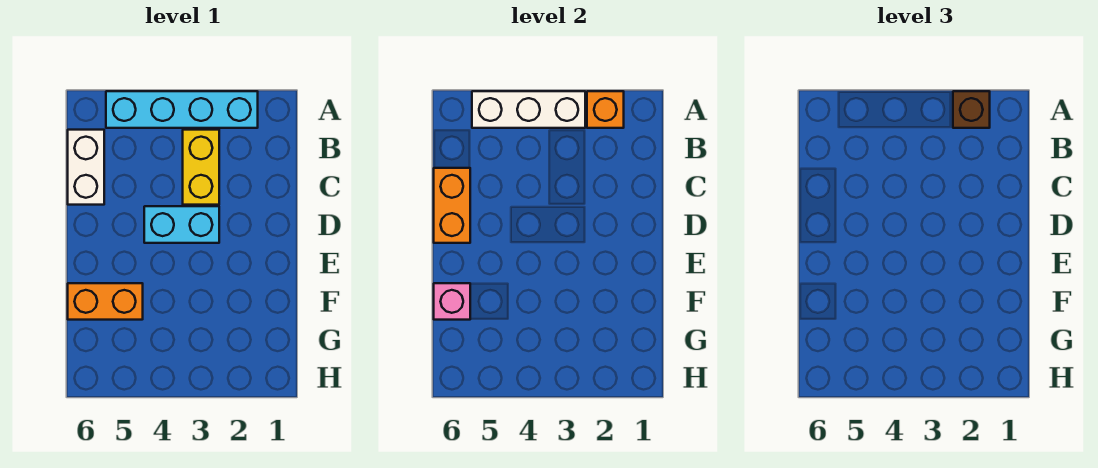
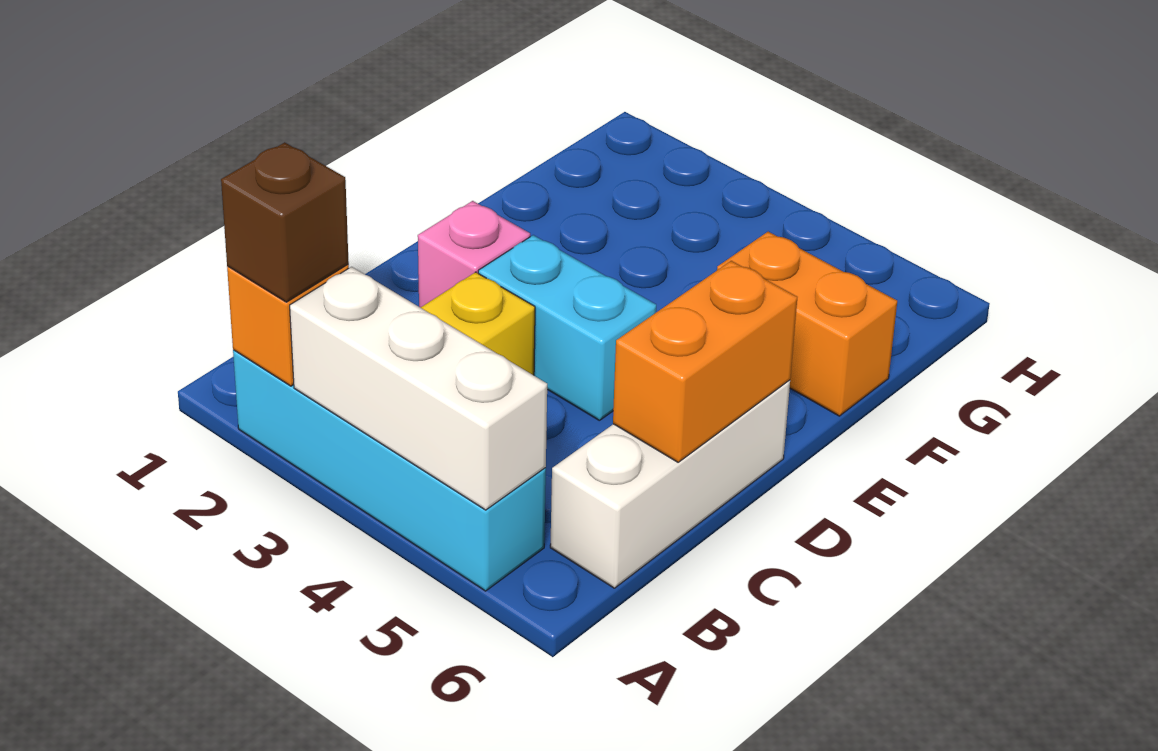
white 1x2 brick [68,130,104,205] -> white 1x3 brick [550,380,790,588]
pink 1x1 brick [434,283,470,320] -> pink 1x1 brick moved to [418,201,530,308]

